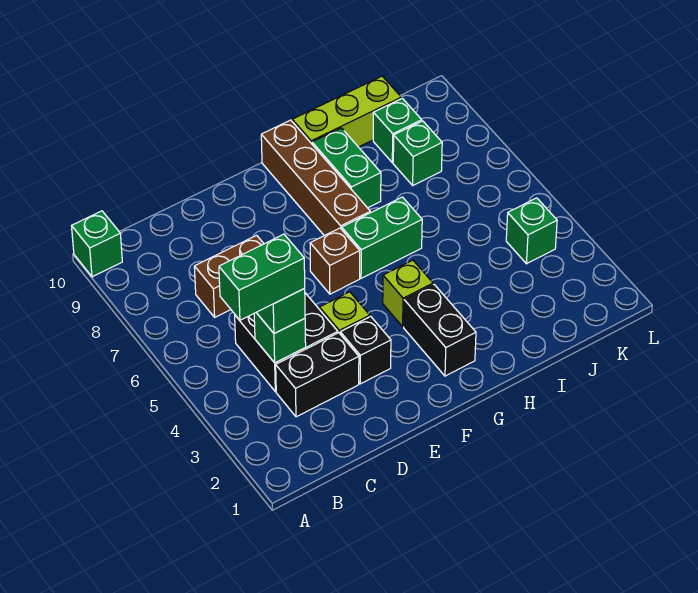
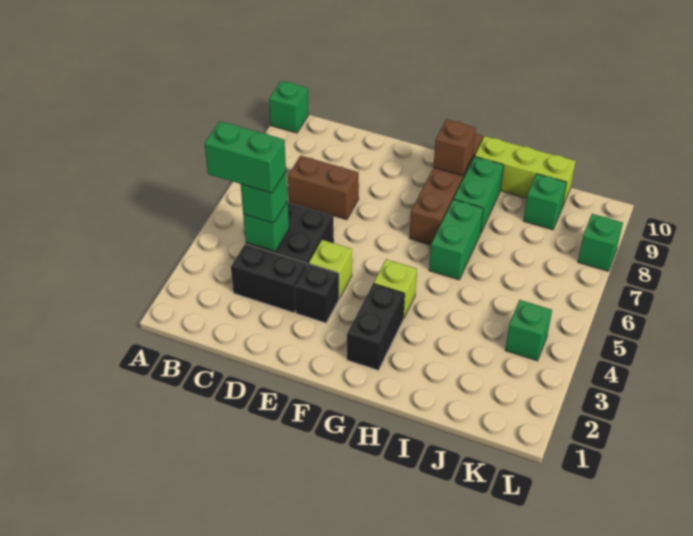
brown 1x1 brick [310,228,360,294] -> brown 1x1 brick moved to [434,119,476,176]
green 1x2 brick [342,197,422,278] -> green 1x2 brick turned to [429,199,483,280]
green 1x1 brick [393,121,442,185] -> green 1x1 brick moved to [578,214,623,271]

